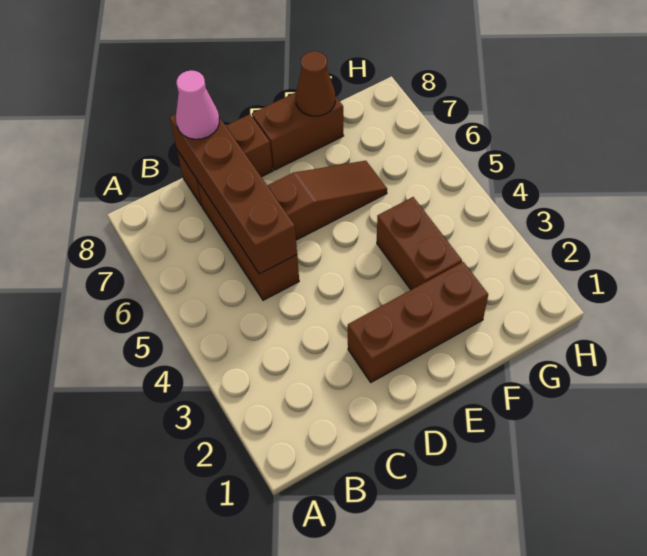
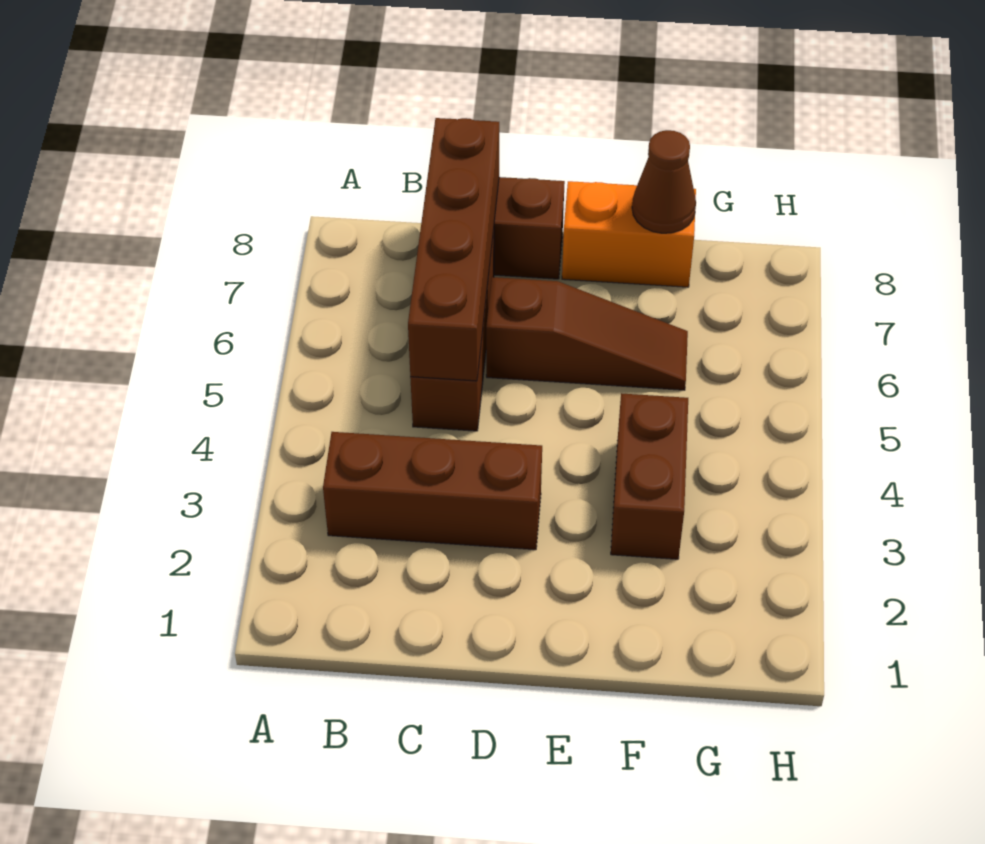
pink 1x1 cone [176,70,219,139] -> none
brown 1x3 brick [348,262,488,382] -> brown 1x3 brick moved to [323,432,542,550]
brown 1x2 brick [252,92,344,170] -> orange 1x2 brick [562,181,696,287]

